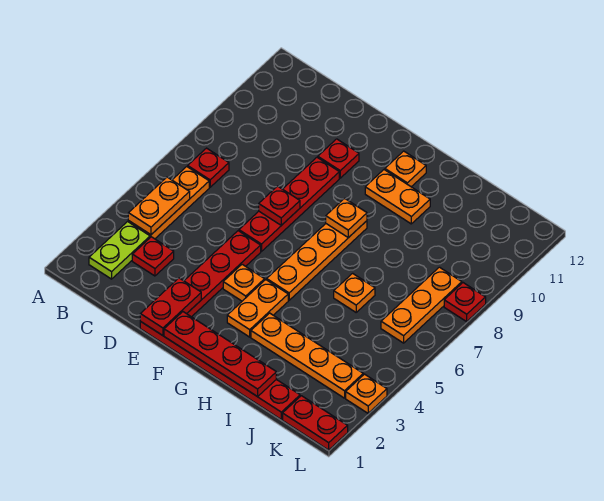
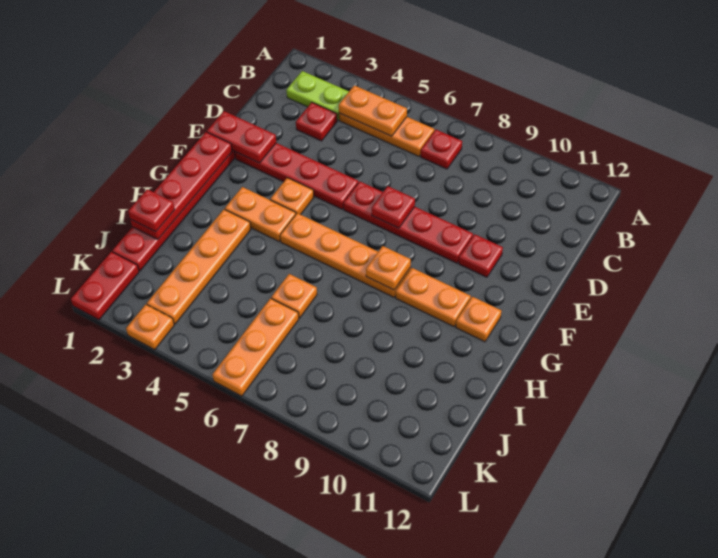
orange 1x2 plate [365,170,430,224] -> orange 1x2 plate turned to [396,268,471,327]
orange 1x3 plate [381,267,462,343] -> orange 1x3 plate turned to [212,298,299,396]
red 1x1 plate [444,283,486,322] -> red 1x1 plate moved to [128,189,175,232]

